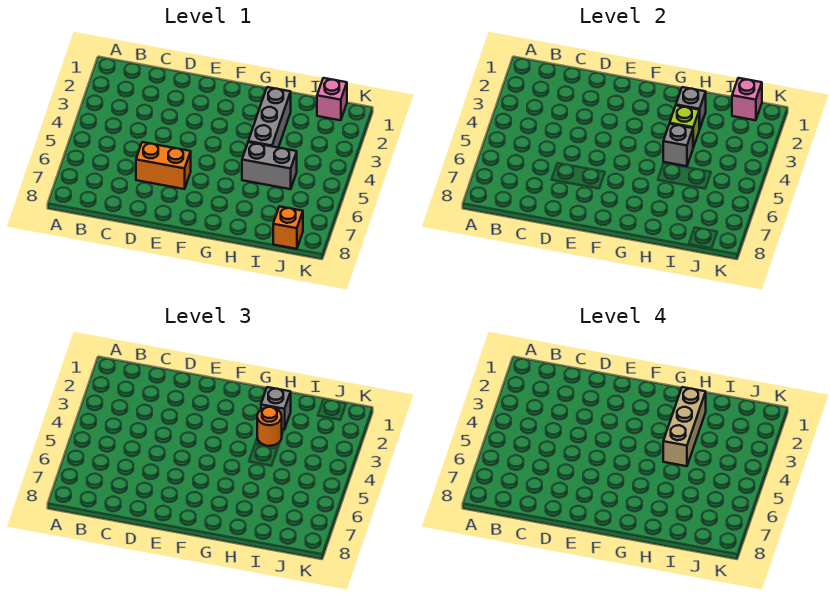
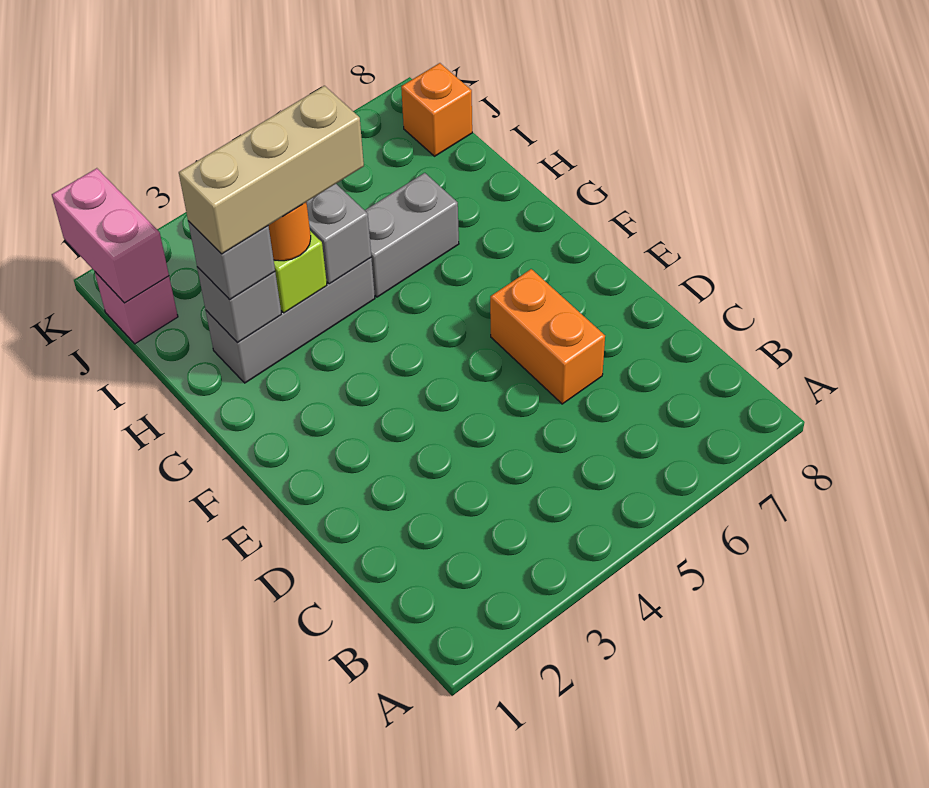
grey 1x2 brick [242,142,297,189] -> grey 1x2 brick turned to [365,173,459,297]
pink 1x1 brick [732,78,762,120] -> pink 1x2 brick [52,168,169,303]

